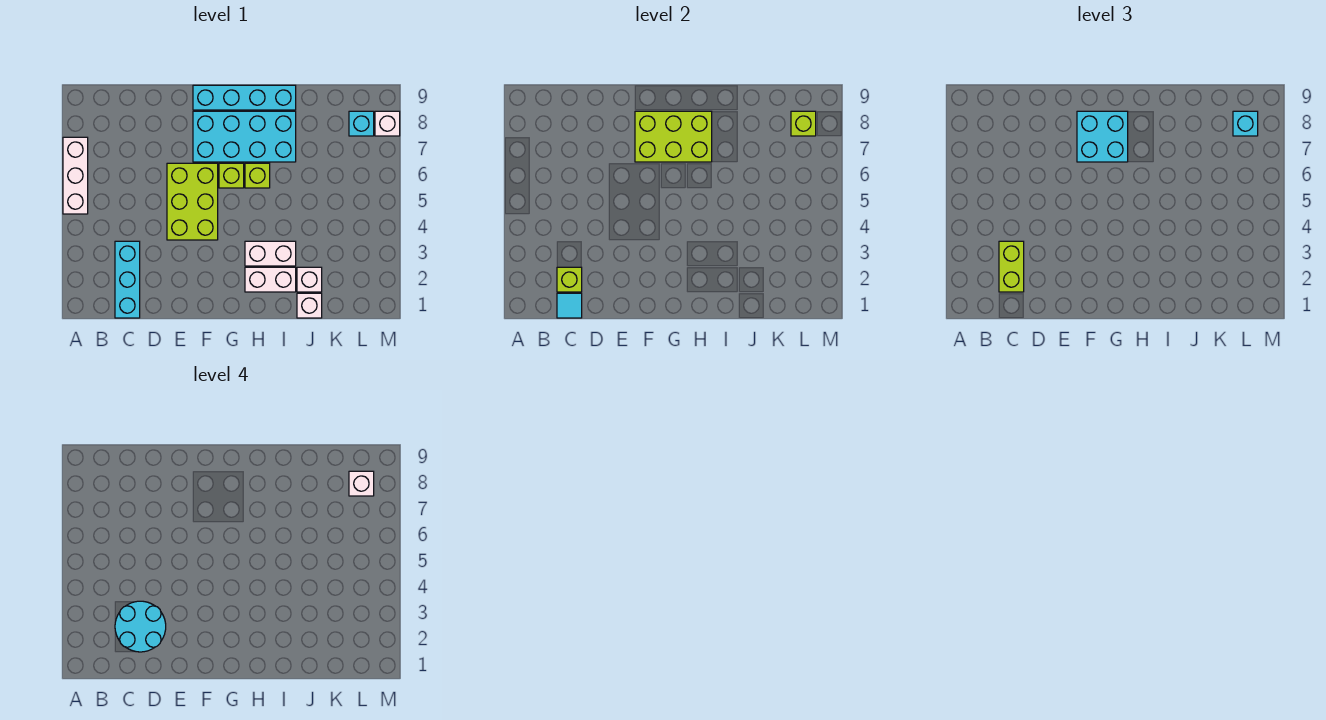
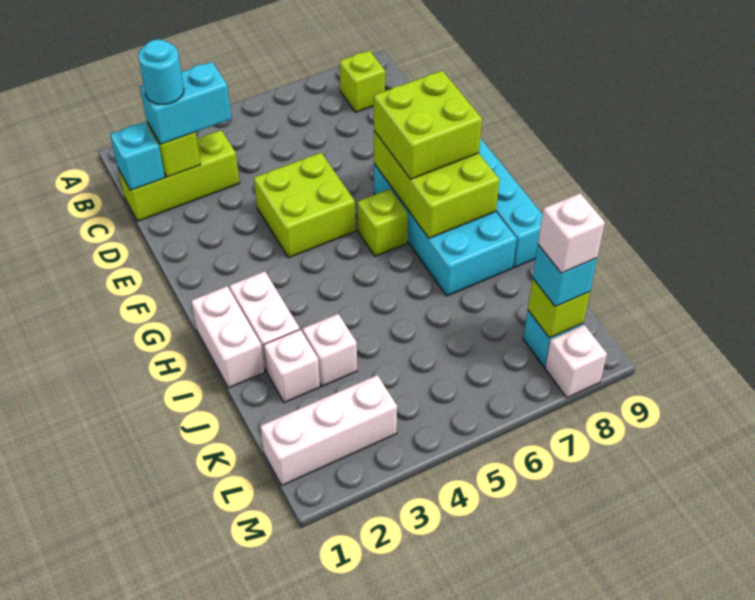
white 1x3 brick [63,137,88,214] -> white 1x3 brick moved to [260,375,397,485]
cyan 1x3 brick [115,241,140,318] -> lime 1x3 brick [118,130,240,221]
cyan 1x1 tile [557,293,582,318] -> cyan 1x1 brick [110,122,165,190]
lime 1x2 brick [999,241,1024,292] -> cyan 1x2 brick [140,62,231,144]
cyan 2x2 round brick [115,601,166,652] -> cyan 1x1 round brick [138,39,184,104]
lime 2x3 brick [167,163,218,240] -> lime 2x2 brick [254,153,356,258]
cyan 2x2 brick [1077,111,1128,162] -> lime 2x2 brick [374,71,482,179]
white 1x2 brick [245,241,296,266] -> white 1x2 brick moved to [191,286,264,388]
lime 1x1 brick [245,163,270,188] -> lime 1x1 brick moved to [340,50,385,112]
white 1x1 brick [297,293,322,318] -> white 1x1 brick moved to [302,314,357,386]

